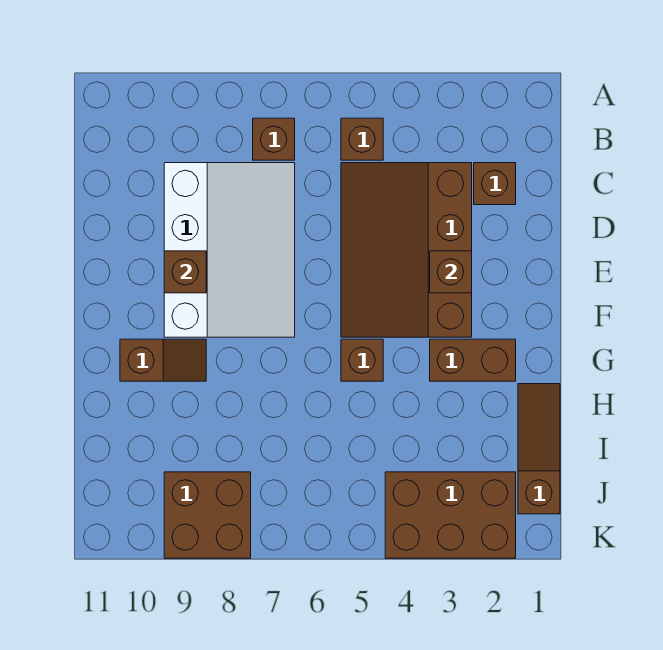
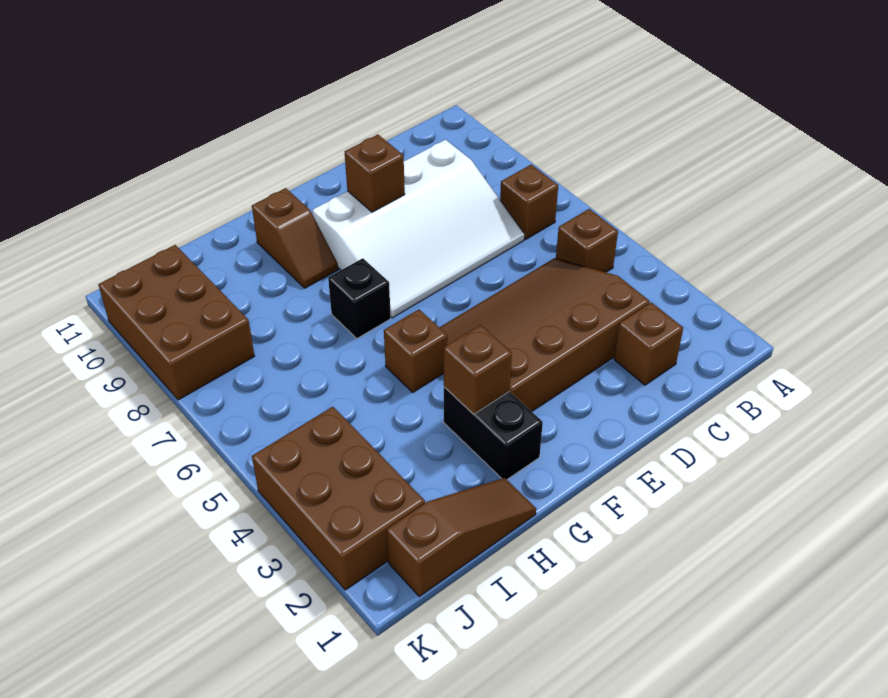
brown 1x1 brick [430,251,472,293] -> brown 1x1 brick moved to [444,325,512,414]
brown 1x2 brick [430,339,516,381] -> black 1x2 brick [444,387,543,480]
none -> black 1x1 brick [328,258,391,338]
brown 2x2 brick [164,472,251,558] -> brown 2x3 brick [98,245,254,400]

